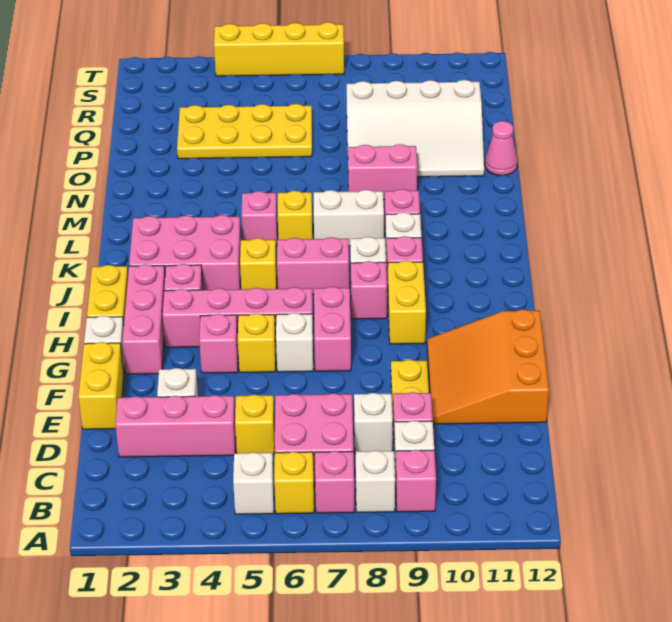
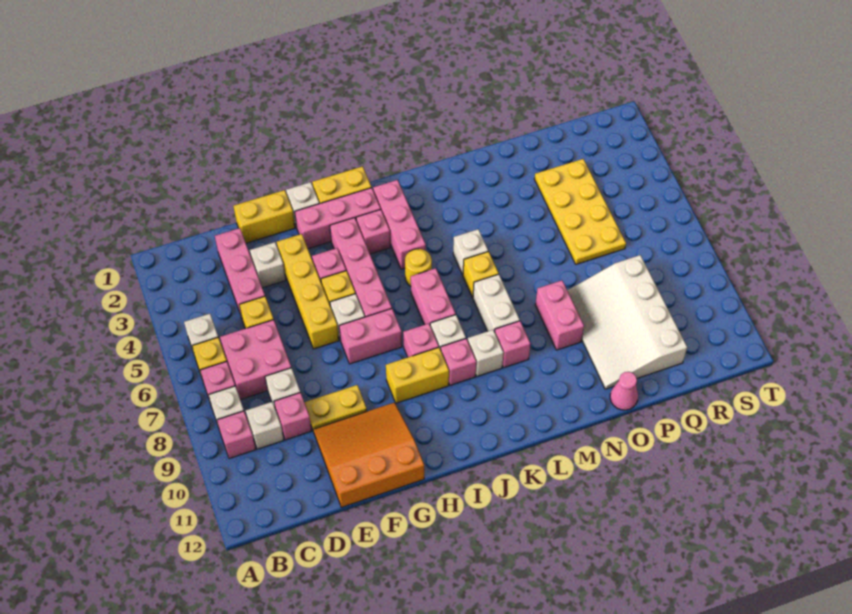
pink 2x3 brick [129,215,241,290] -> pink 1x3 brick [373,180,426,269]
yellow 1x1 brick [240,238,277,289] -> yellow 1x1 round brick [405,249,432,286]
pink 1x1 brick [242,191,277,247] -> white 1x1 brick [453,229,488,275]
yellow 1x4 brick [214,22,344,76] -> yellow 1x4 brick moved to [277,234,339,349]

